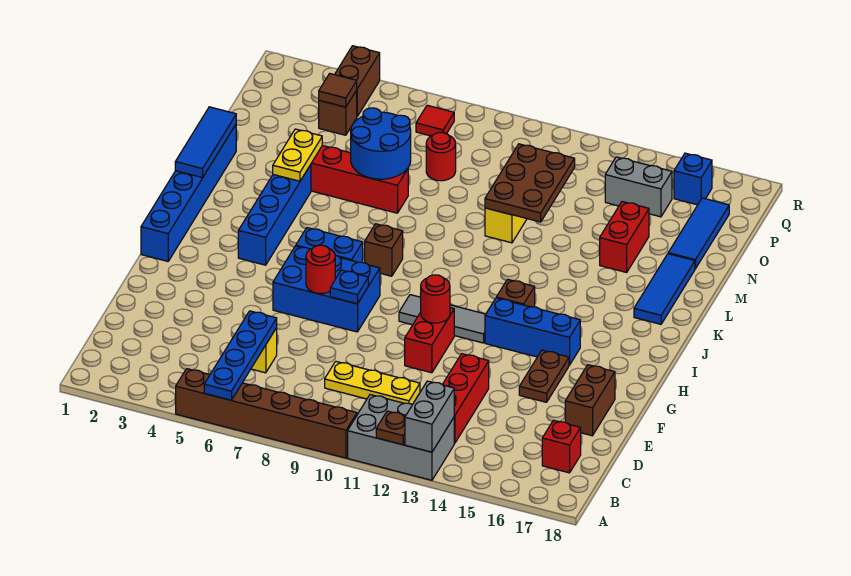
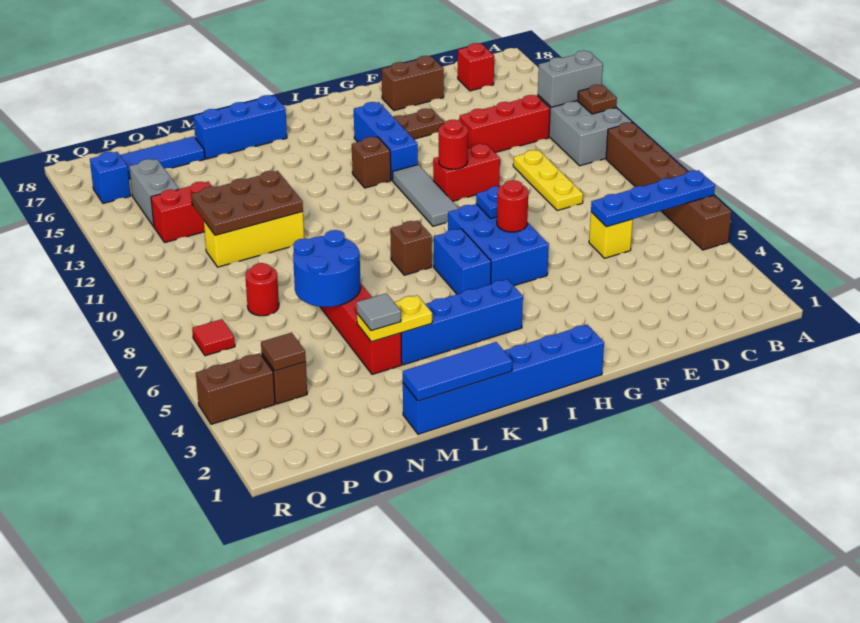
blue 1x3 tile [634,254,695,324] -> blue 1x3 brick [194,95,287,159]
none -> grey 1x1 tile [357,293,401,331]
red 1x2 brick [600,202,649,272] -> red 1x2 brick moved to [151,181,212,242]

